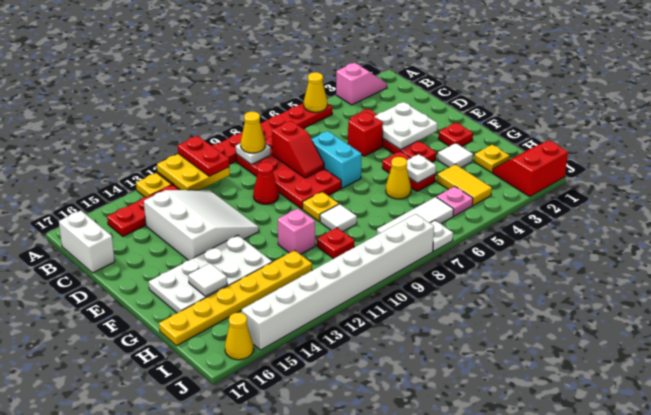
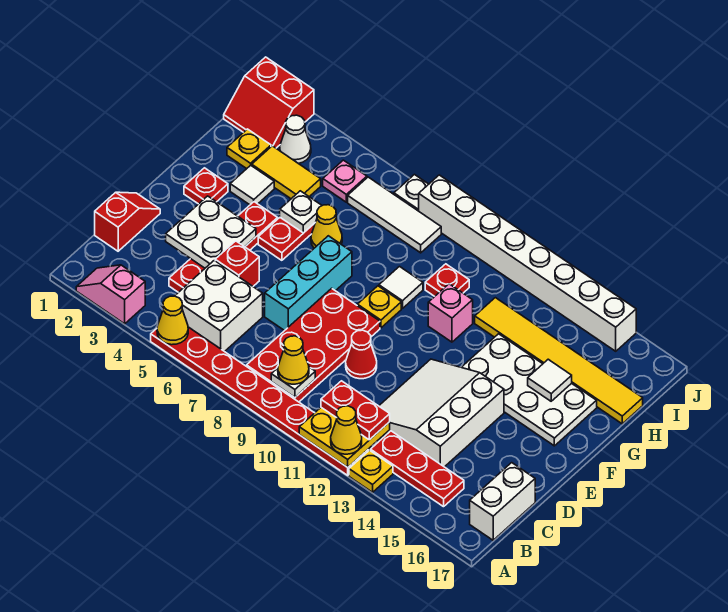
red 1x2 plate [178,136,230,176] -> red 1x2 plate turned to [321,381,390,440]
none -> white 2x2 brick [175,260,263,352]
red 1x2 slope [272,121,324,178] -> red 1x2 slope moved to [95,192,160,251]
cyan 1x2 brick [312,131,362,188] -> cyan 1x3 brick [265,236,352,331]
yellow 1x2 tile [437,164,492,205] -> yellow 1x2 tile turned to [252,146,321,199]
yellow 1x6 plate [159,250,312,346] -> yellow 1x6 tile [475,298,643,424]
none -> white 1x1 cone [280,115,311,163]
yellow 1x1 cone [225,313,253,360] -> yellow 1x1 cone moved to [331,406,362,454]

